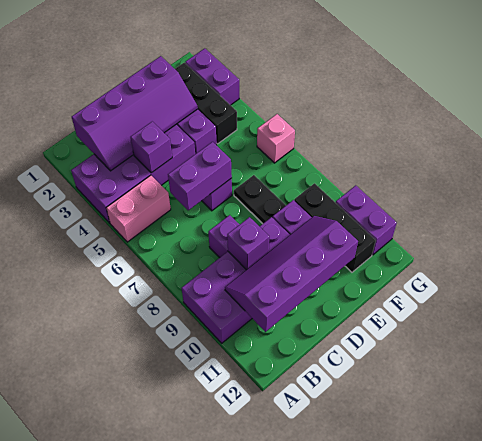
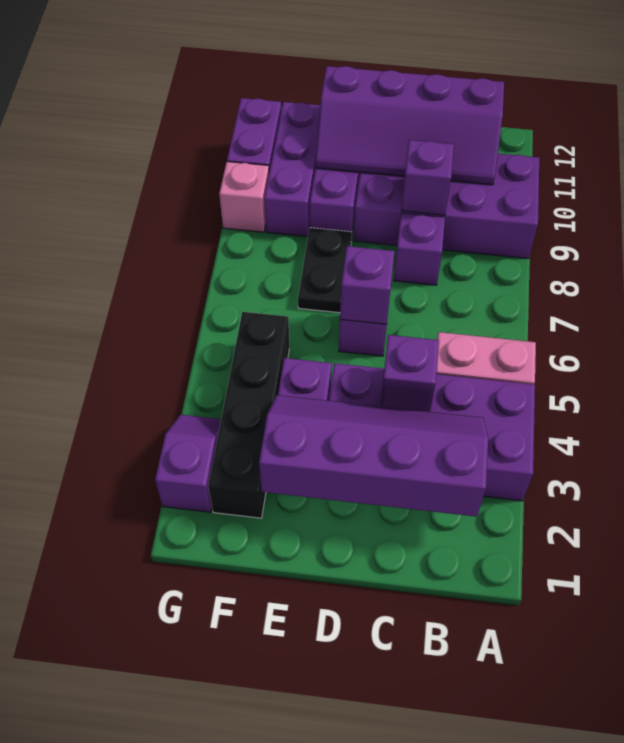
purple 1x2 brick [168,142,232,210] -> purple 1x1 brick [340,246,395,324]
black 1x3 brick [175,63,237,144] -> black 1x4 brick [208,312,289,518]
black 1x3 brick [294,183,376,272] -> purple 1x3 brick [264,102,320,237]
purple 1x2 brick [185,48,239,105] -> purple 1x2 slope [155,415,221,512]
pink 1x1 brick [257,114,295,163] -> pink 1x1 brick moved to [219,162,269,232]

